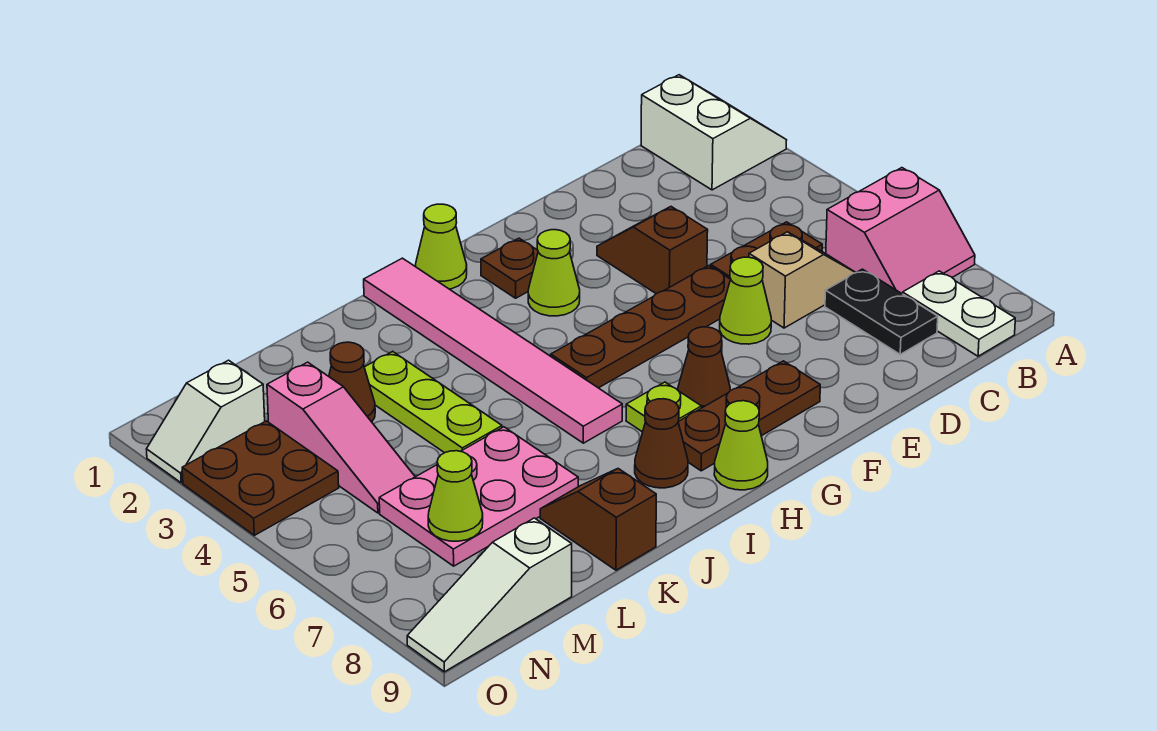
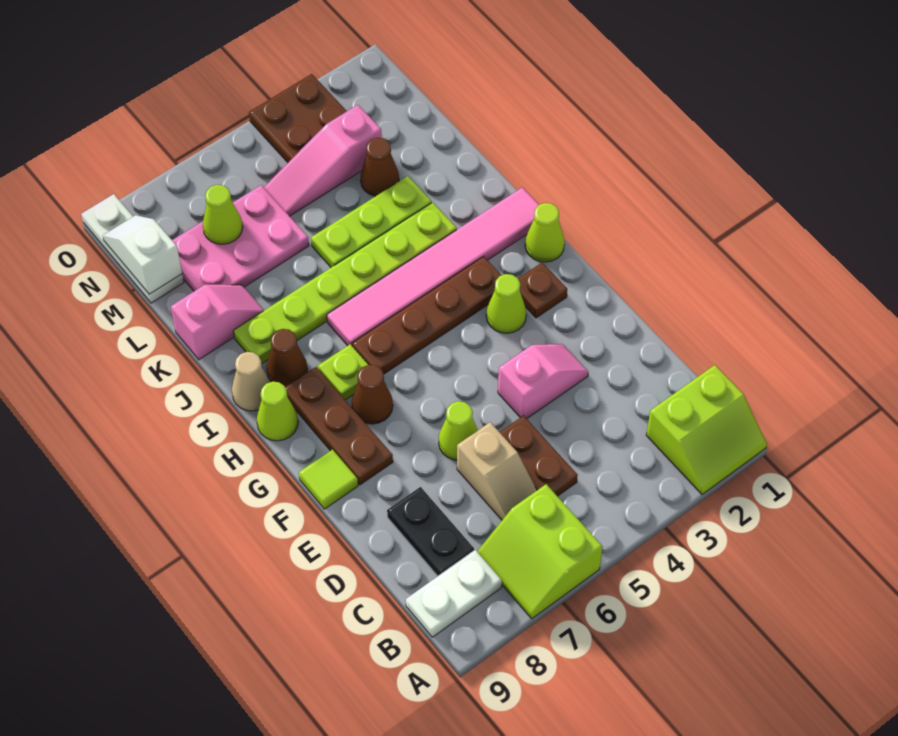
white 2x2 slope [641,75,786,190] -> lime 2x2 slope [646,365,767,494]
pink 2x2 slope [826,168,975,294] -> lime 2x2 slope [477,484,602,619]
black 1x2 plate [825,269,938,354] -> black 1x2 plate turned to [387,487,474,576]
brown 1x2 slope [597,207,708,294] -> pink 1x2 slope [498,344,588,419]
brown 1x4 plate [551,266,731,388] -> brown 1x4 plate turned to [352,256,501,374]
none -> lime 1x1 tile [299,450,358,509]
none -> tan 1x1 cone [232,352,271,411]
none -> lime 1x6 plate [233,202,457,364]
pink 2x3 plate [379,427,578,566] -> pink 2x3 plate turned to [172,185,309,291]
brown 1x2 slope [540,469,656,570] -> pink 1x2 slope [171,285,264,359]
white 1x3 slope [407,518,572,672] -> white 1x3 plate [81,194,184,303]
white 1x2 slope [147,360,265,483] -> white 1x2 slope moved to [103,215,182,294]

